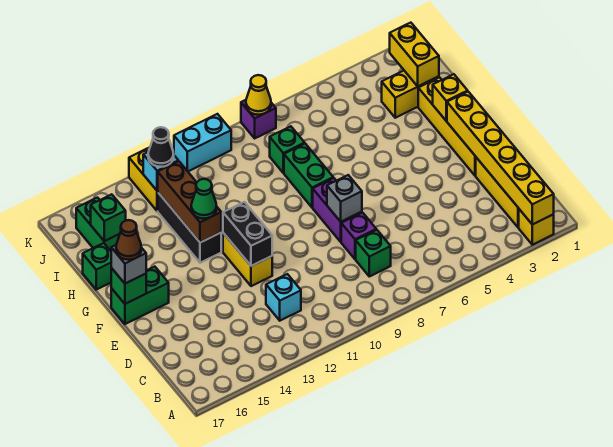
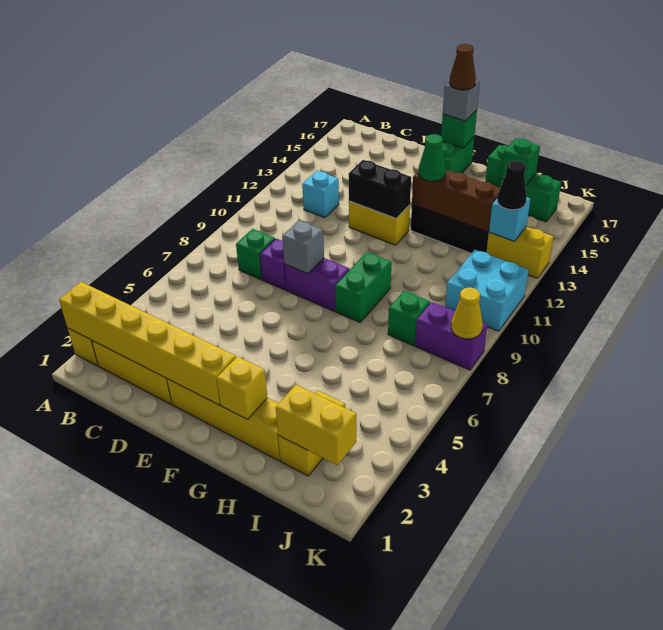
green 1x2 brick [284,144,333,207] -> green 1x2 brick turned to [335,252,391,322]
purple 1x1 brick [241,100,276,138] -> purple 1x2 brick [415,302,487,370]
cyan 1x2 brick [174,114,231,171] -> cyan 2x2 brick [445,250,529,331]

